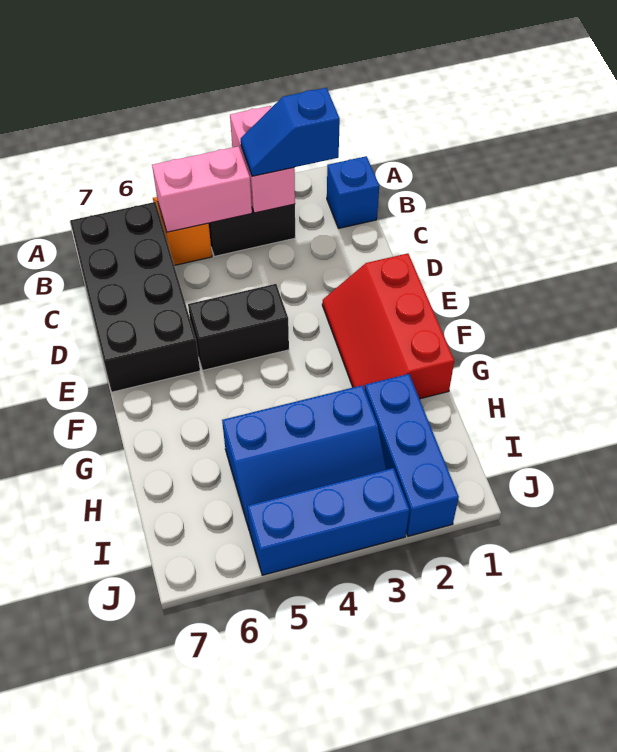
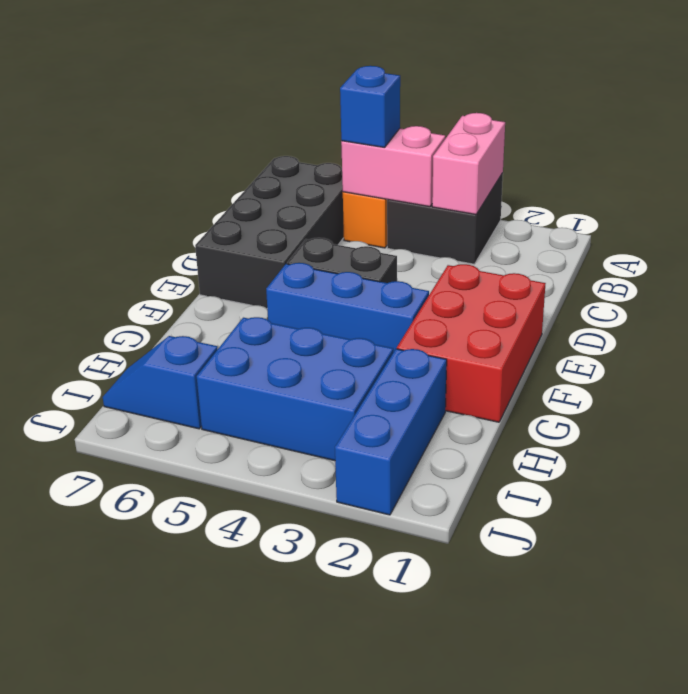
blue 1x1 brick [327,156,379,228] -> blue 1x1 brick moved to [340,66,400,148]
blue 1x2 slope [241,88,340,176] -> blue 1x2 slope moved to [103,336,218,429]
red 2x3 slope [322,253,454,399] -> red 2x3 brick [397,264,546,422]
blue 2x3 slope [222,385,386,531] -> blue 2x3 brick [197,317,393,461]
blue 1x3 brick [247,468,409,575] -> blue 1x3 brick moved to [266,263,429,352]

